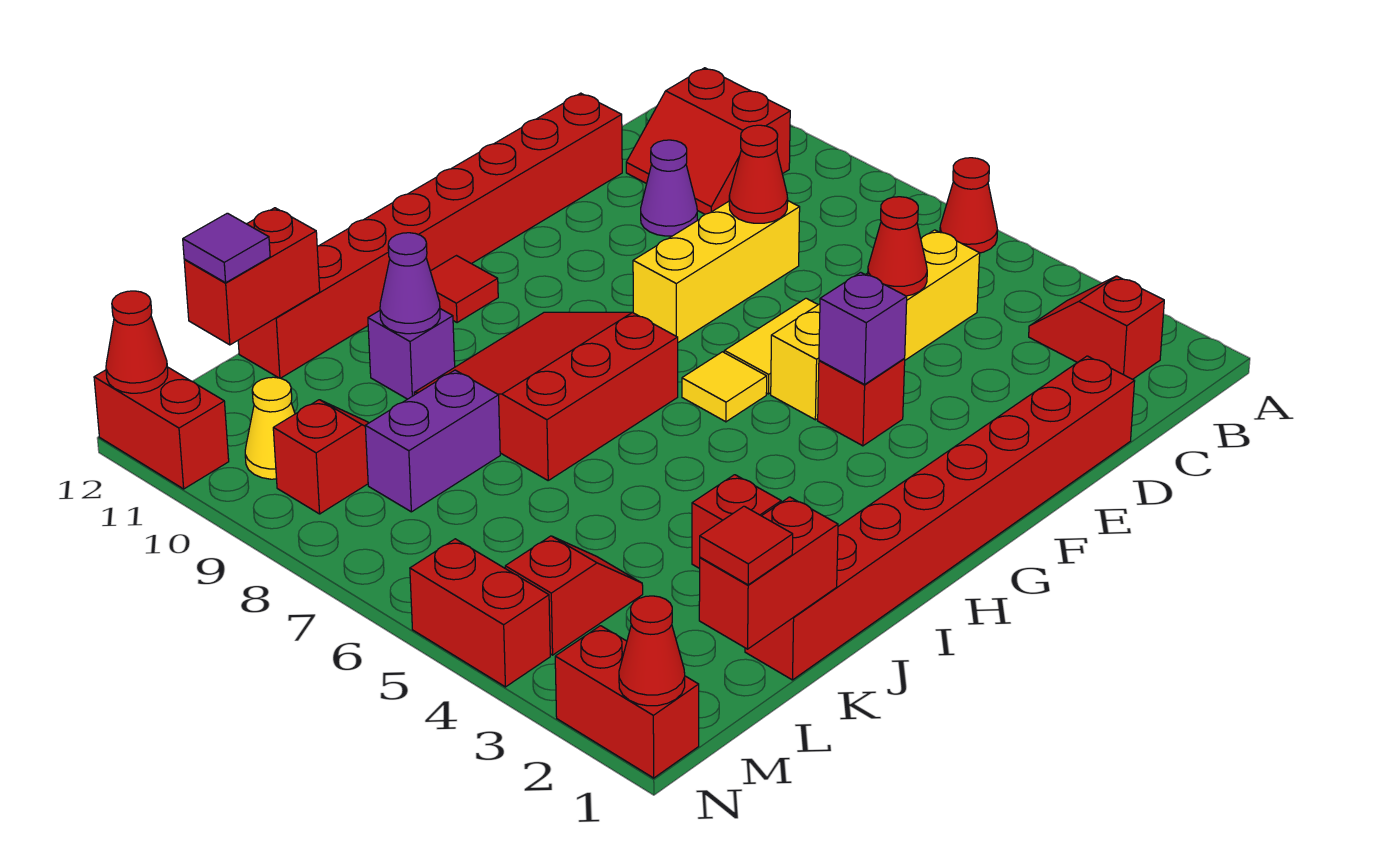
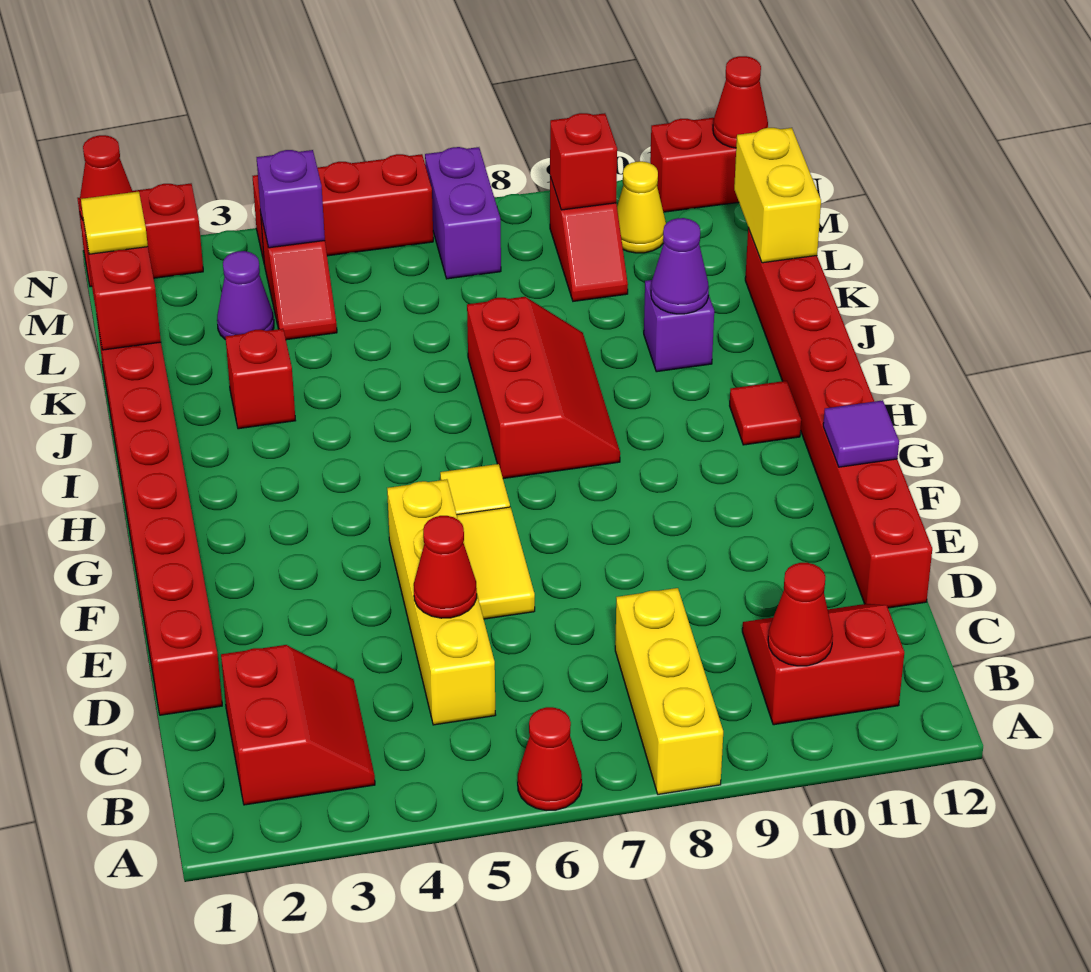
red 1x2 slope [1029,276,1164,379] -> red 2x2 slope [221,645,375,805]
yellow 1x3 brick [633,201,800,342] -> yellow 1x3 brick moved to [615,588,723,794]
red 1x1 cone [729,125,788,223] -> red 1x1 cone moved to [768,563,833,666]
purple 1x1 cone [641,140,697,236] -> purple 1x1 cone moved to [217,251,274,340]
red 1x1 brick [818,359,905,446] -> red 1x1 brick moved to [550,113,617,210]
purple 1x1 brick [819,272,907,384] -> purple 1x1 brick moved to [257,150,325,248]
red 3x3 slope [414,312,678,480] -> red 2x3 slope [467,297,620,479]
purple 1x2 brick [365,370,500,512] -> purple 1x2 brick moved to [425,147,501,279]
red 1x2 brick [184,208,320,345] -> yellow 1x2 brick [734,128,821,263]
red 1x1 tile [700,506,793,585] -> yellow 1x1 tile [81,192,148,254]
purple 1x1 tile [183,213,270,283] -> purple 1x1 tile moved to [823,400,899,467]
red 1x2 brick [410,539,550,687] -> red 1x3 brick [253,154,433,261]

